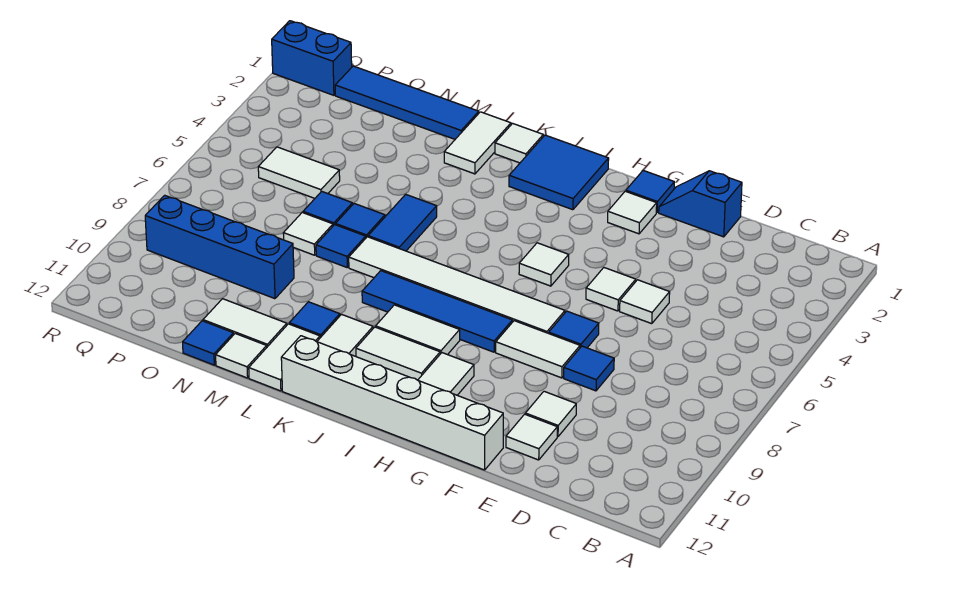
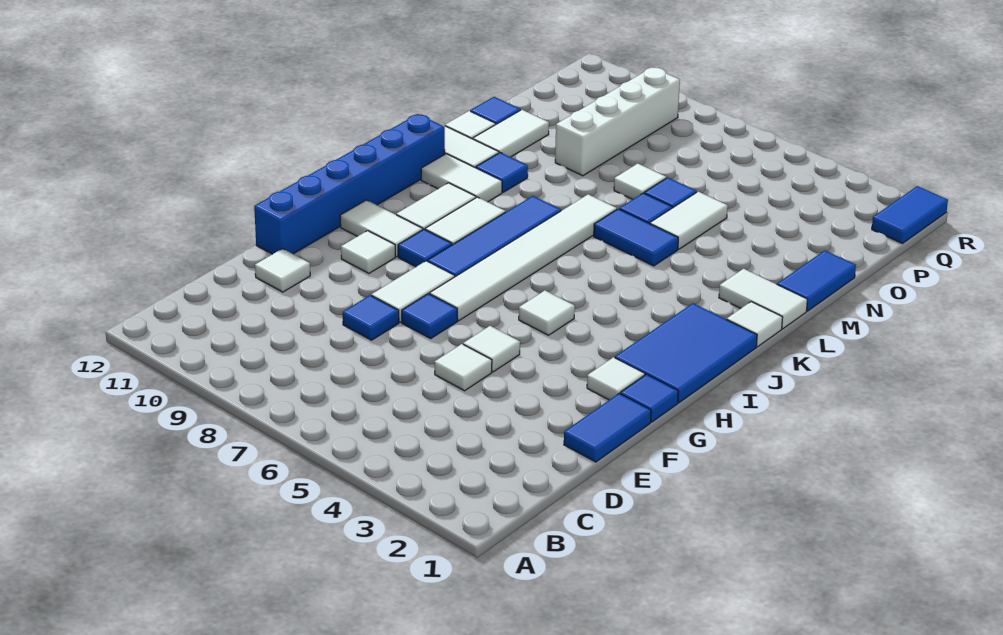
blue 1x2 slope [659,171,742,237] -> blue 1x2 tile [564,393,651,462]
white 1x1 tile [525,391,576,437] -> white 1x1 tile moved to [341,231,395,273]
white 1x6 brick [281,336,503,470] -> blue 1x6 brick [254,114,445,254]
blue 2x2 tile [509,135,609,210] -> blue 2x3 tile [615,303,757,403]
blue 1x4 tile [335,66,479,139] -> blue 1x2 tile [777,250,856,311]
blue 1x1 tile [316,225,366,267] -> blue 1x1 tile moved to [398,229,452,267]
blue 1x4 brick [145,195,294,299] -> white 1x4 brick [555,68,680,176]
white 1x2 tile [258,147,340,198] -> white 1x2 tile moved to [650,192,728,249]
blue 1x2 brick [272,21,352,95] -> blue 1x2 tile [872,186,948,243]

